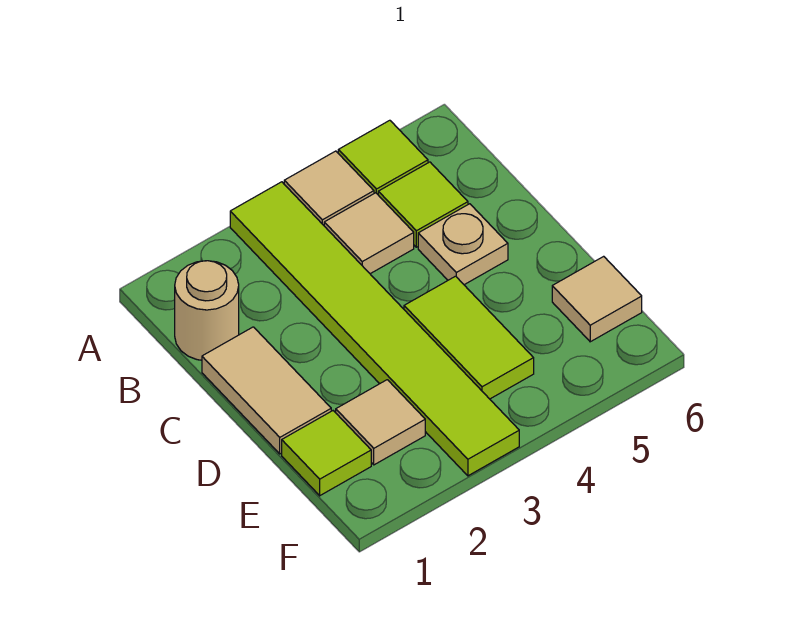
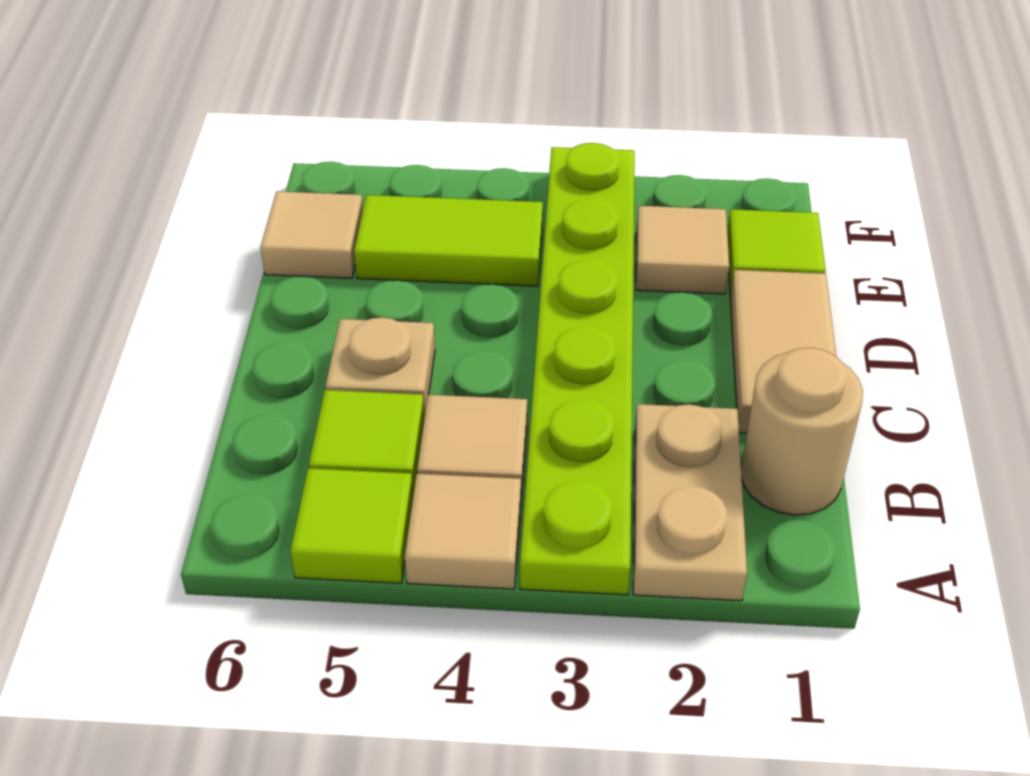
none -> tan 1x2 plate [633,404,747,601]
lime 1x6 tile [230,182,519,476] -> lime 1x6 plate [520,143,635,595]
lime 1x2 tile [404,276,534,399] -> lime 1x2 tile turned to [354,195,543,286]

